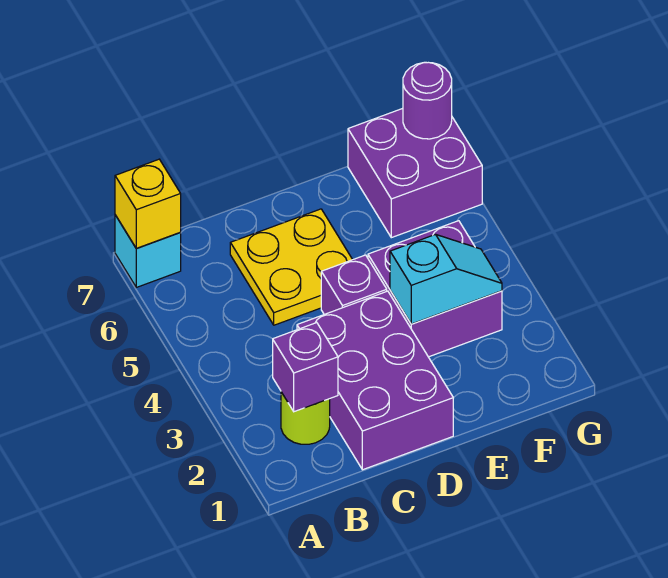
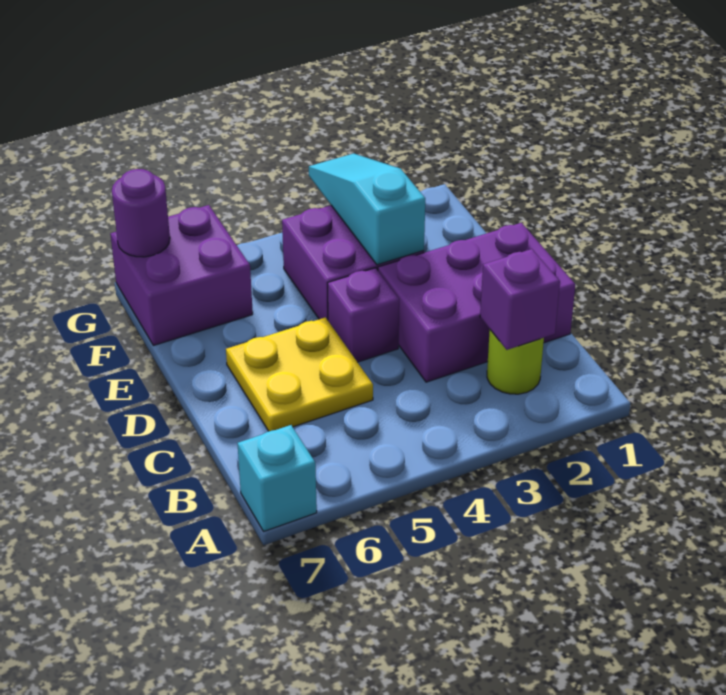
yellow 1x1 brick [115,159,181,248] -> none
cyan 1x2 slope [390,234,502,324] -> cyan 1x3 slope [309,153,425,265]

